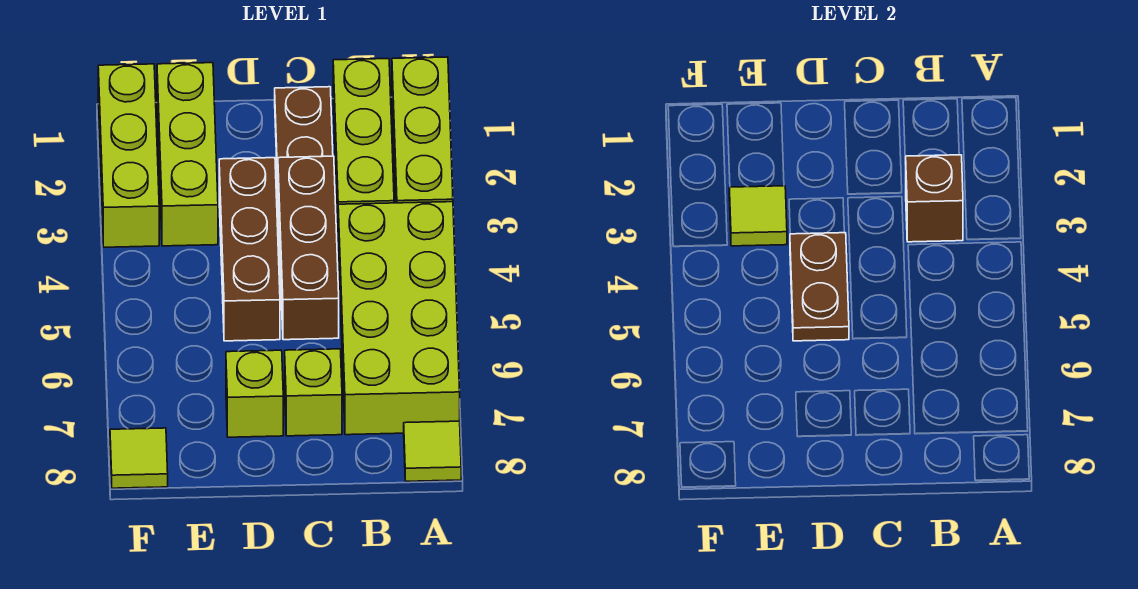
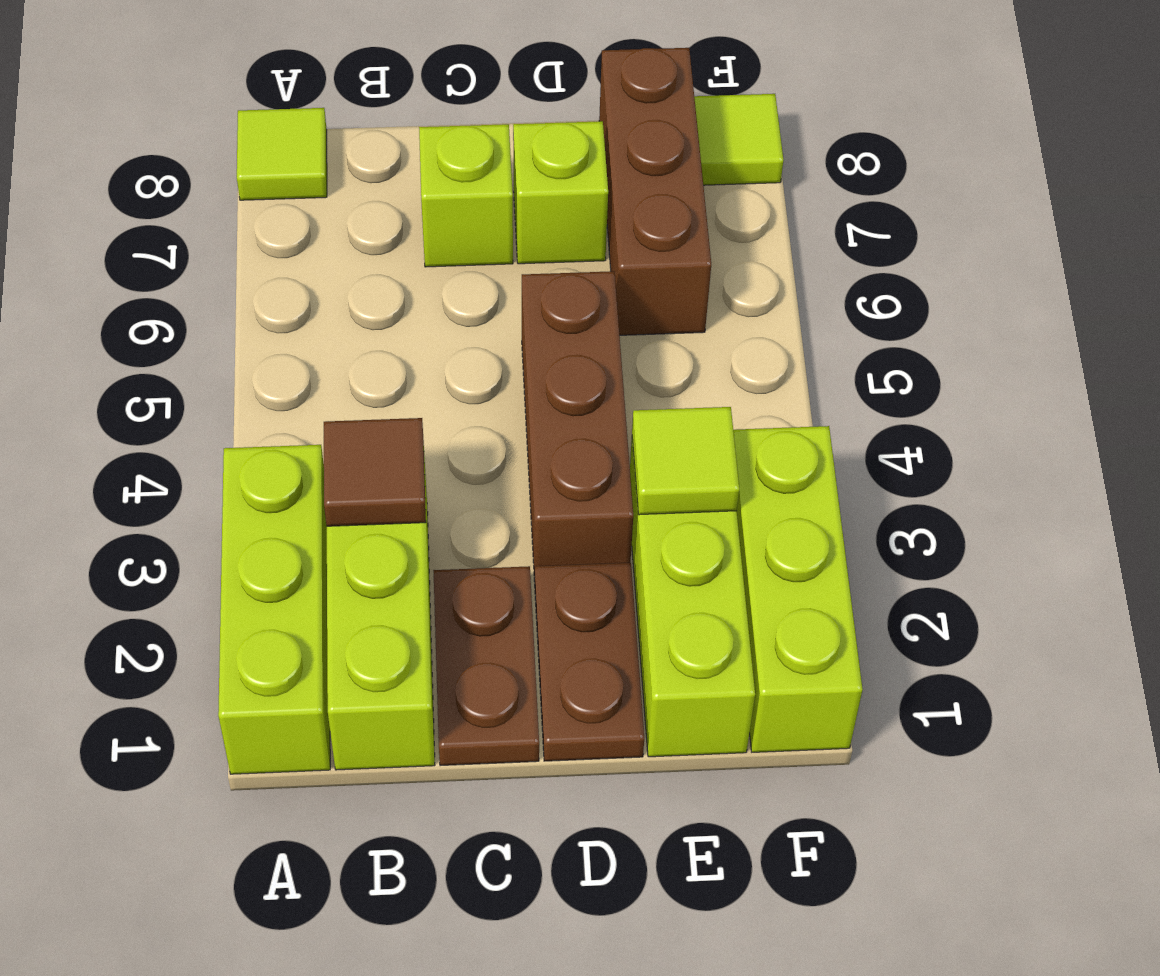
lime 2x4 brick [338,202,460,435] -> none
brown 1x1 brick [906,155,963,242] -> brown 1x1 tile [324,418,426,526]
brown 1x3 brick [278,156,339,340] -> brown 1x3 brick moved to [599,48,711,335]
brown 1x2 plate [790,233,849,341] -> brown 1x2 plate moved to [535,563,644,761]

